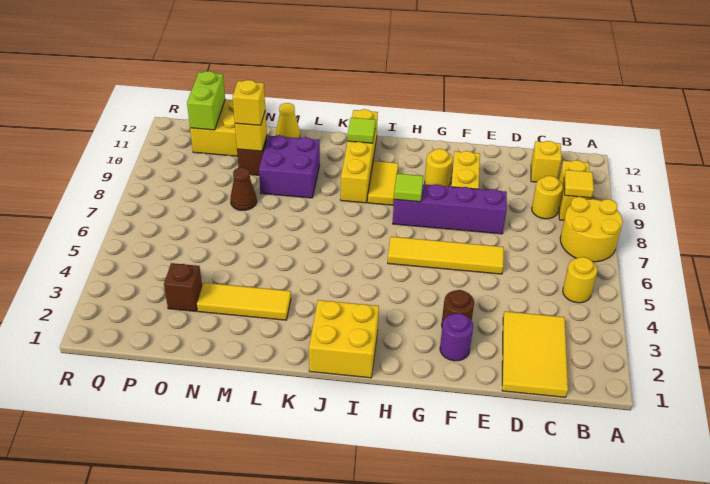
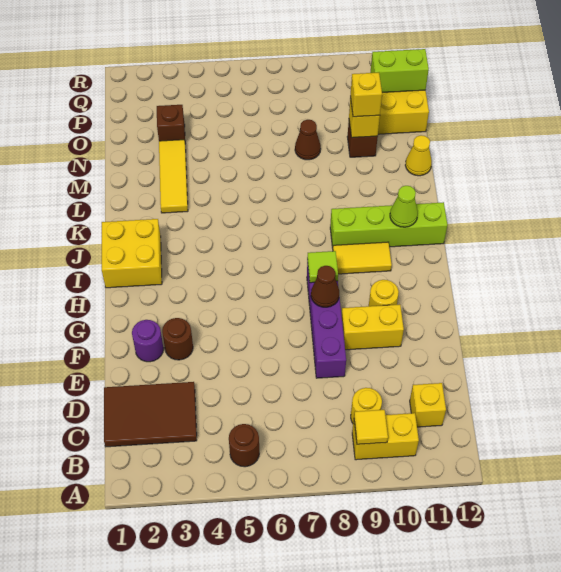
yellow 2x2 round brick [560,197,623,262] -> none
yellow 1x1 round brick [563,257,598,303] -> brown 1x1 round brick [229,424,259,467]
yellow 2x3 tile [502,311,568,397] -> brown 2x3 tile [104,382,197,447]
yellow 1x4 tile [388,237,504,274] -> none
none -> brown 1x1 cone [311,266,339,307]
yellow 1x4 brick [341,109,378,203] -> lime 1x4 brick [330,202,447,248]
lime 1x1 tile [348,118,376,143] -> lime 1x1 cone [390,186,418,227]
purple 2x2 brick [259,135,320,198] -> none

